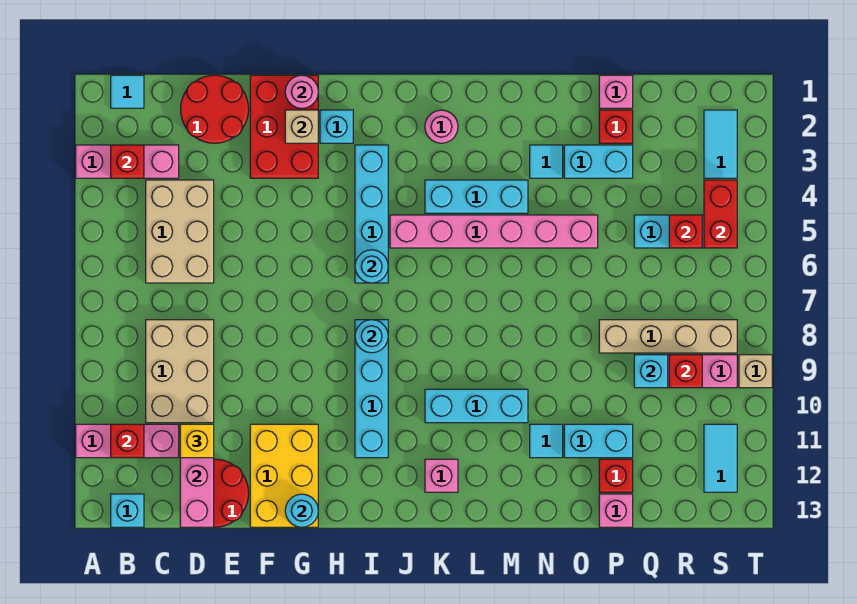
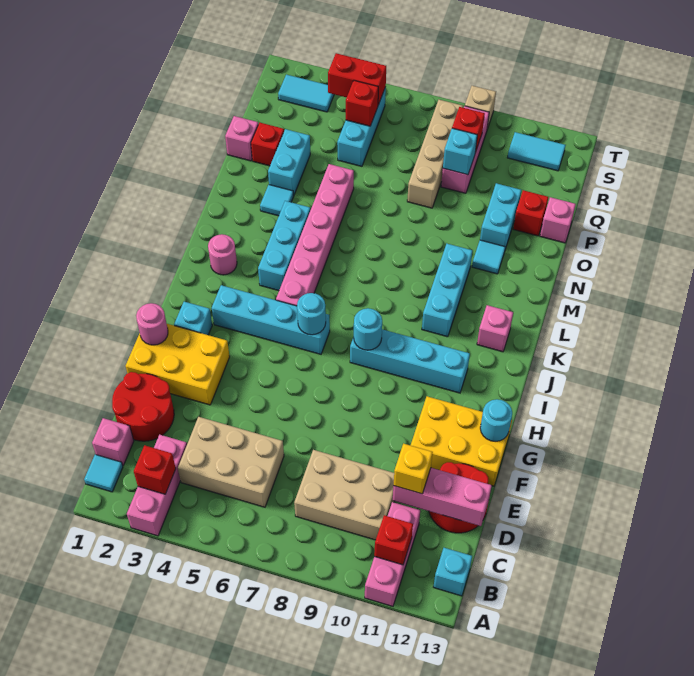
none -> pink 1x1 brick [92,418,134,465]
red 2x3 brick [250,75,318,178] -> yellow 2x3 brick [126,324,230,405]
tan 1x1 brick [285,110,318,143] -> none

